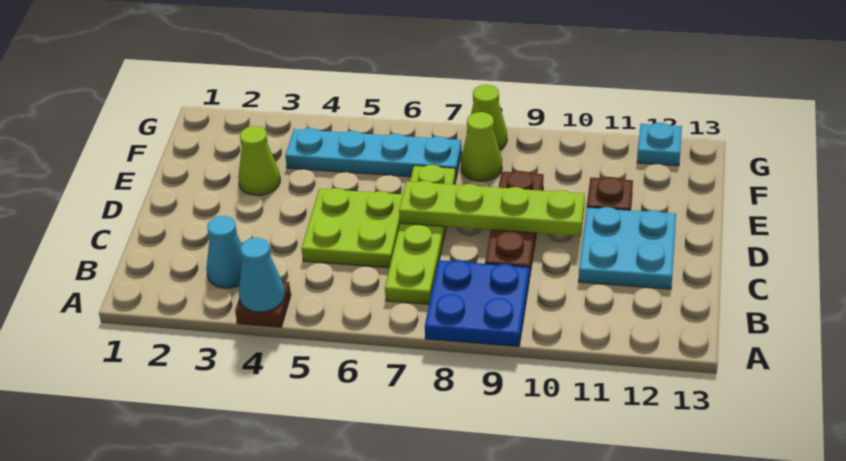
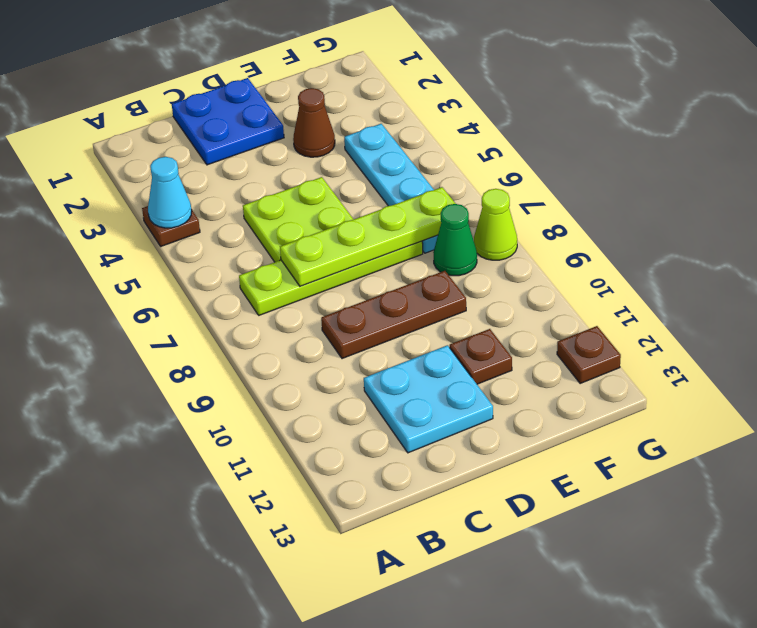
blue 2x2 plate [425,260,529,347] -> blue 2x2 plate moved to [172,78,284,165]
cyan 1x1 cone [206,216,243,288] -> none
lime 1x4 plate [399,181,585,236] -> lime 1x4 plate turned to [280,187,456,286]
lime 1x1 cone [238,126,280,195] -> brown 1x1 cone [293,88,335,157]
lime 1x1 cone [461,112,502,181] -> green 1x1 cone [433,204,477,276]
cyan 1x1 plate [637,123,682,166] -> brown 1x1 plate [557,326,621,384]

